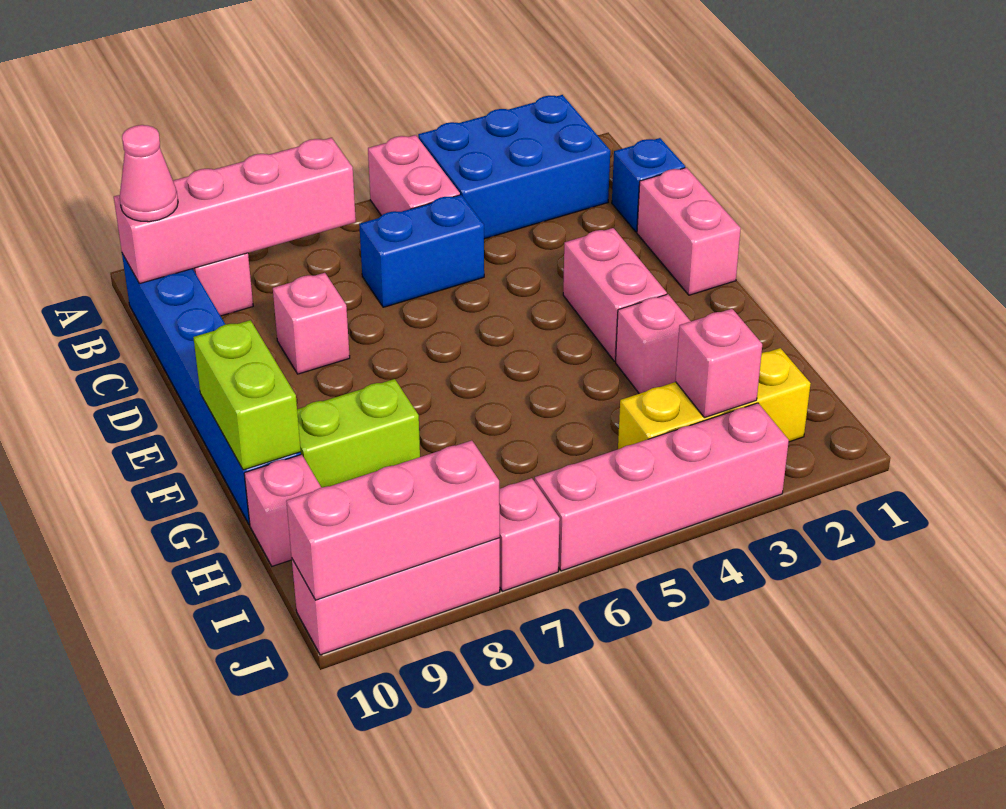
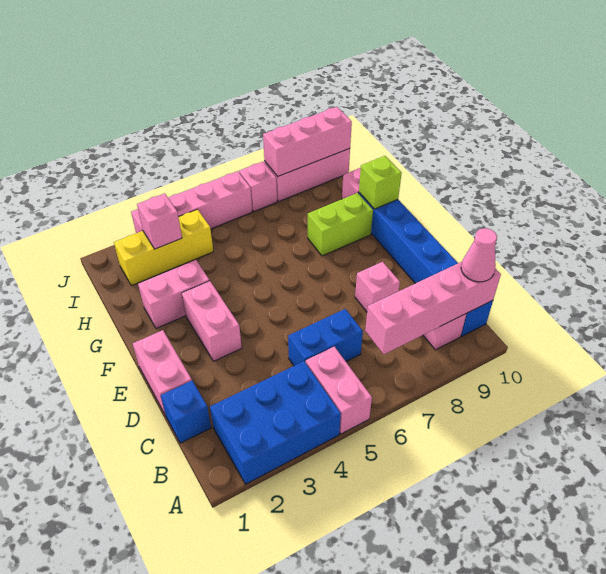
lime 1x2 brick [193,320,301,470] -> lime 1x1 brick [359,156,402,209]
pink 1x1 brick [616,294,691,394] -> pink 1x2 brick [138,260,210,328]

